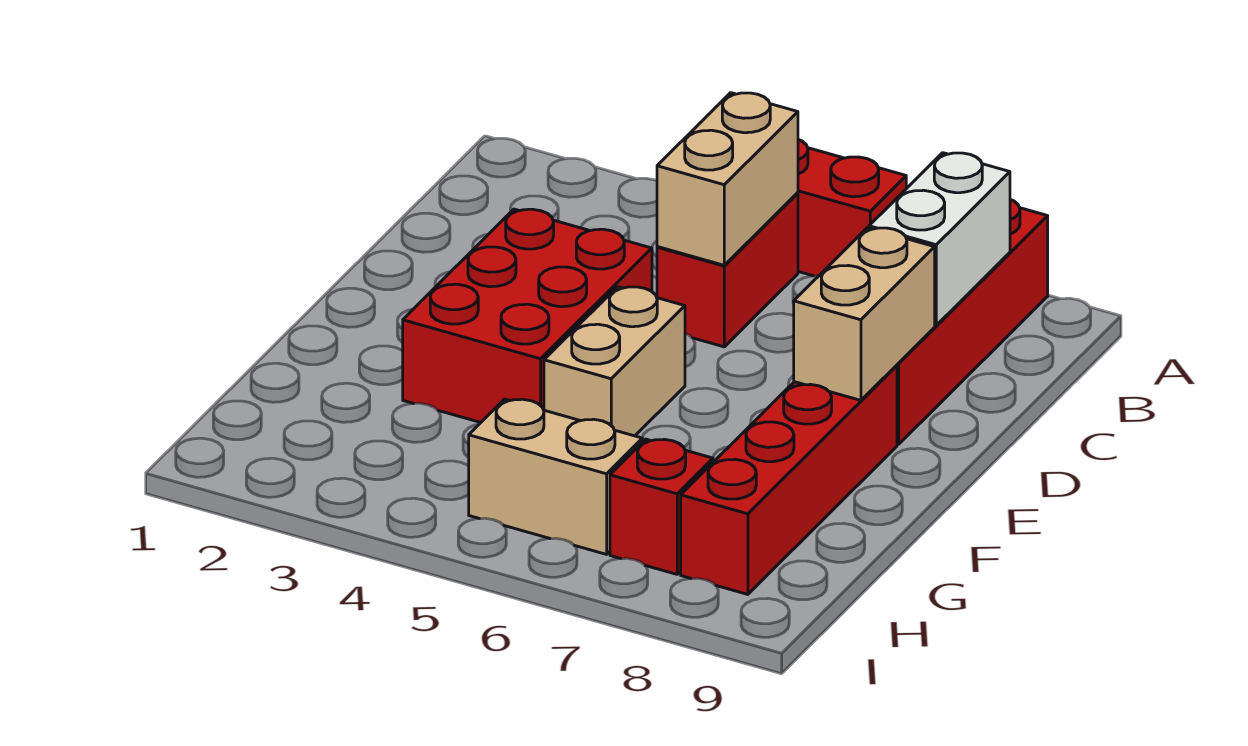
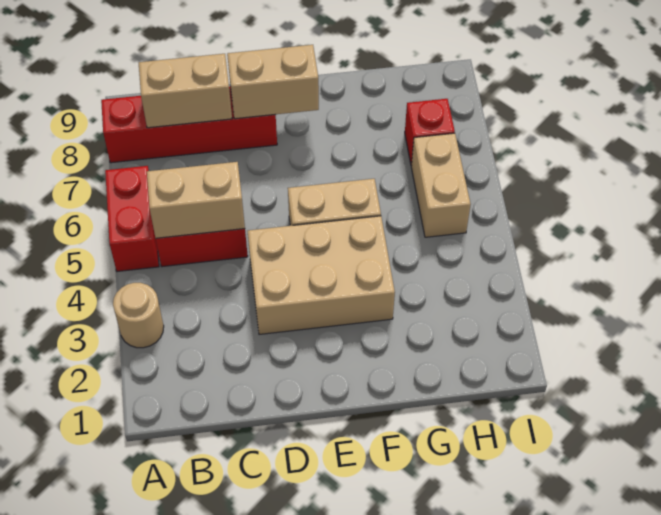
none -> tan 1x1 round brick [113,283,164,348]
white 1x2 brick [869,153,1010,325] -> tan 1x2 brick [139,54,232,128]
red 2x3 brick [403,209,652,422] -> tan 2x3 brick [248,216,395,334]
red 1x4 brick [681,366,897,594] -> none

